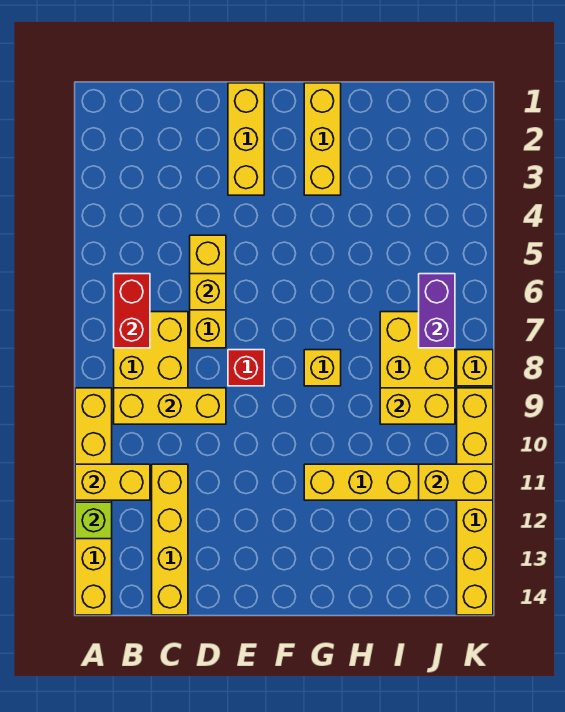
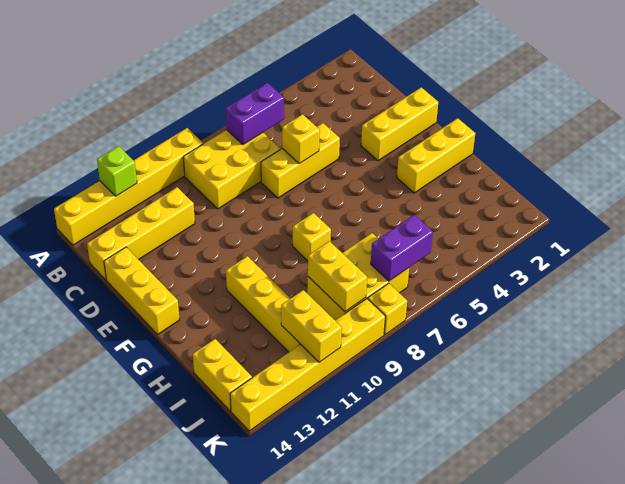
yellow 1x2 brick [75,464,150,500] -> yellow 1x2 brick moved to [193,339,252,411]
red 1x2 brick [114,274,150,348] -> purple 1x2 brick [226,83,284,144]
yellow 1x3 brick [114,388,226,424] -> yellow 1x3 brick moved to [104,247,180,334]
red 1x1 brick [228,350,264,386] -> none

